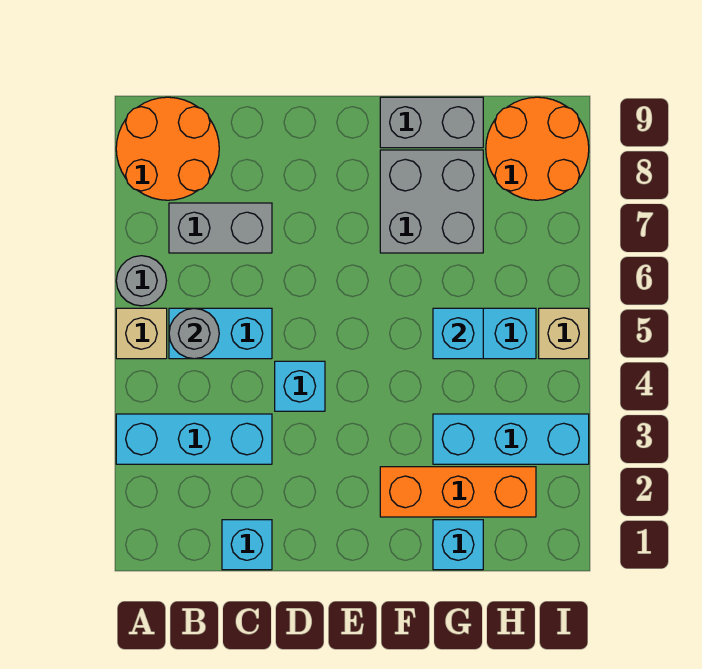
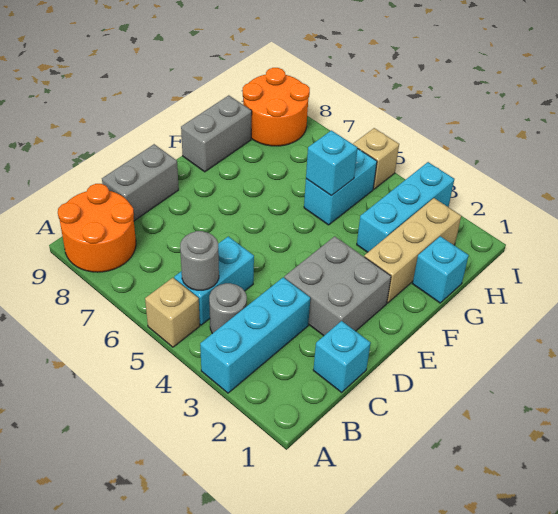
grey 1x1 round brick [116,256,167,306] -> grey 1x1 round brick moved to [209,283,247,334]
grey 1x2 brick [169,203,272,253] -> grey 1x2 brick moved to [102,144,179,221]
cyan 1x1 brick [275,361,325,411] -> none
orange 1x3 brick [380,467,536,517] -> tan 1x3 brick [364,198,461,303]
grey 2x2 brick [380,150,483,253] -> grey 2x2 brick moved to [284,236,391,336]

